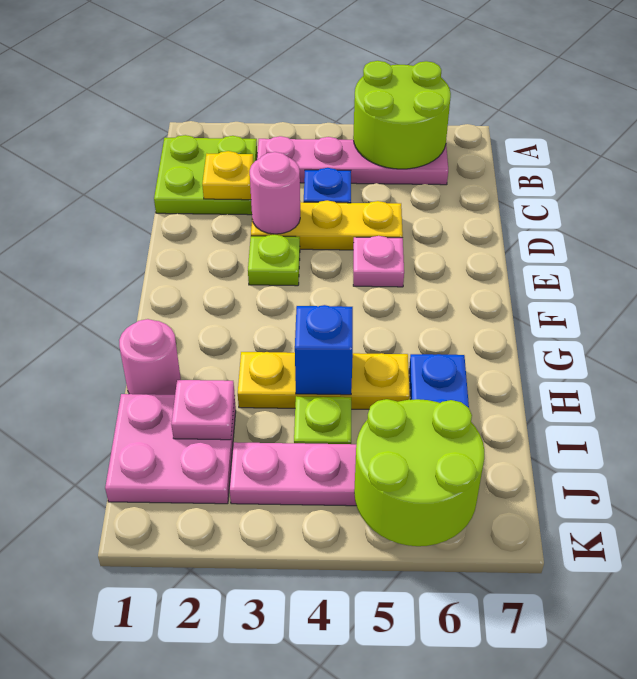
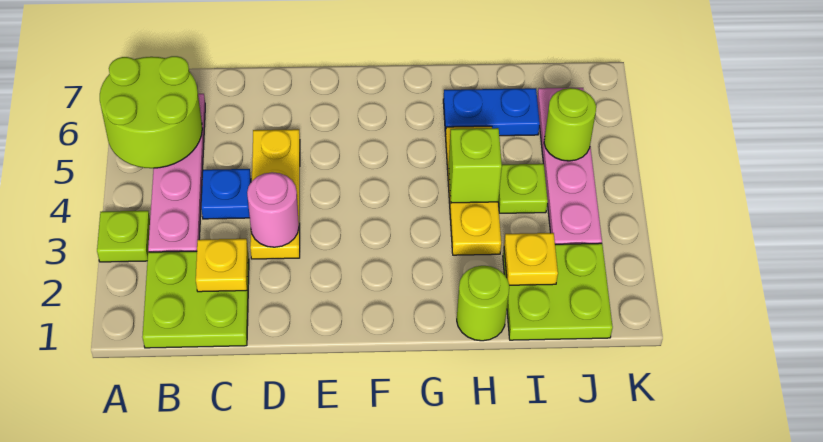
lime 1x1 plate [248,234,300,286] -> lime 1x1 plate moved to [97,211,150,262]
pink 1x1 plate [353,236,404,287] -> none
pink 1x1 round brick [119,319,181,395] -> lime 1x1 round brick [457,266,509,341]
blue 1x1 brick [295,305,353,395] -> lime 1x1 brick [449,128,502,203]
pink 2x2 plate [105,394,236,504] -> lime 2x2 plate [503,243,613,340]
pink 1x1 plate [171,380,235,440] -> yellow 1x1 plate [504,233,558,285]
lime 2x2 round brick [354,399,484,546] -> lime 1x1 round brick [544,88,596,161]

